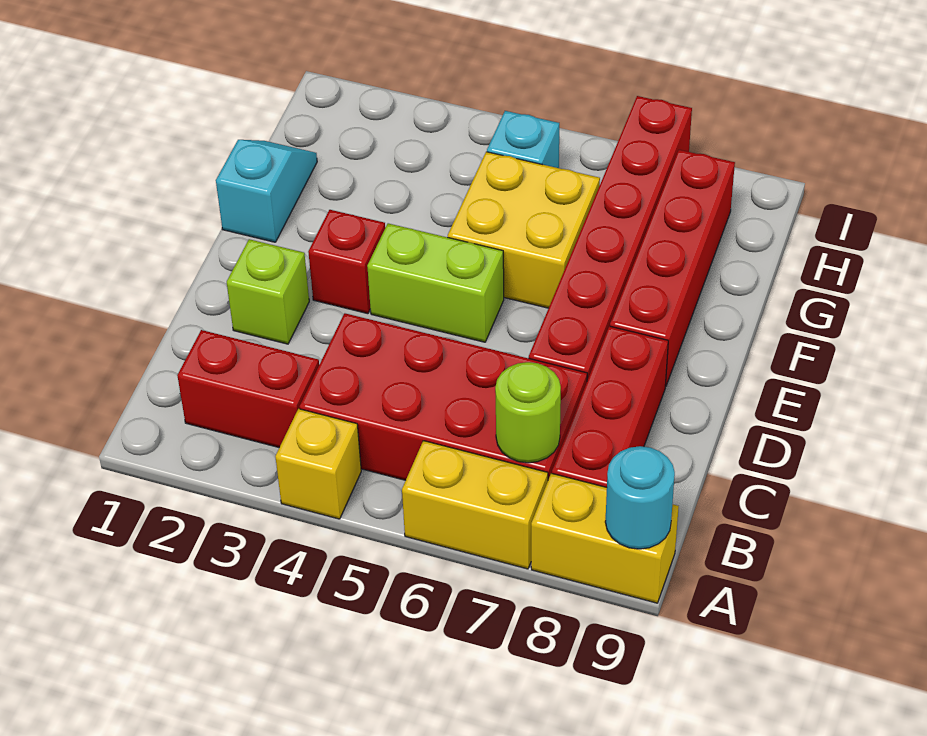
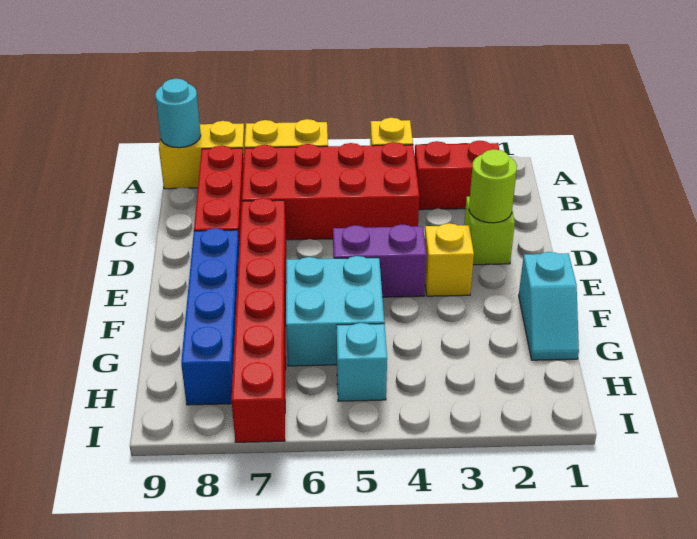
lime 1x1 round brick [495,362,561,463] -> lime 1x1 round brick moved to [469,149,517,223]
red 1x1 brick [308,210,385,314] -> yellow 1x1 brick [425,223,474,296]
lime 1x2 brick [367,223,504,342] -> purple 1x2 brick [333,224,427,297]
red 1x4 brick [610,150,735,387] -> blue 1x4 brick [181,228,239,405]
yellow 2x2 brick [448,152,600,308] -> cyan 2x2 brick [286,256,384,366]

